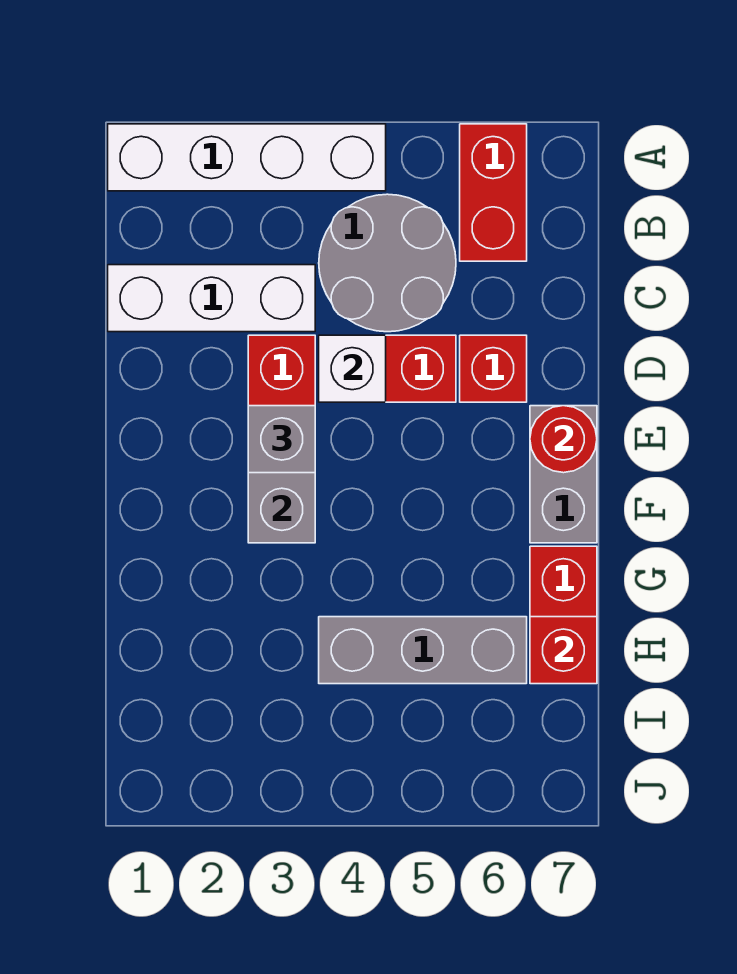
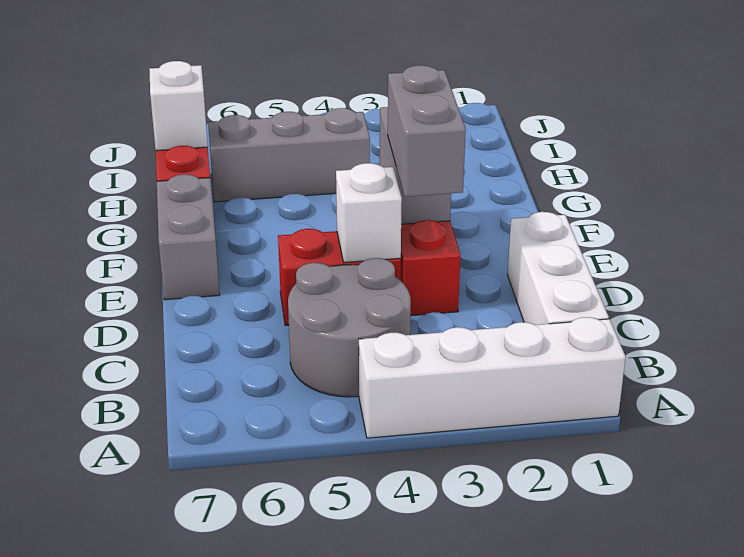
red 1x2 brick [460,124,527,261] -> none
white 1x3 brick [108,265,315,332] -> white 1x3 brick turned to [508,212,609,325]
red 1x1 brick [460,335,527,402] -> none
grey 1x1 brick [248,406,315,473] -> grey 1x2 brick [388,65,466,197]
red 1x1 round brick [530,406,597,473] -> none
red 1x1 brick [530,617,597,684] -> white 1x1 brick [149,61,208,151]

